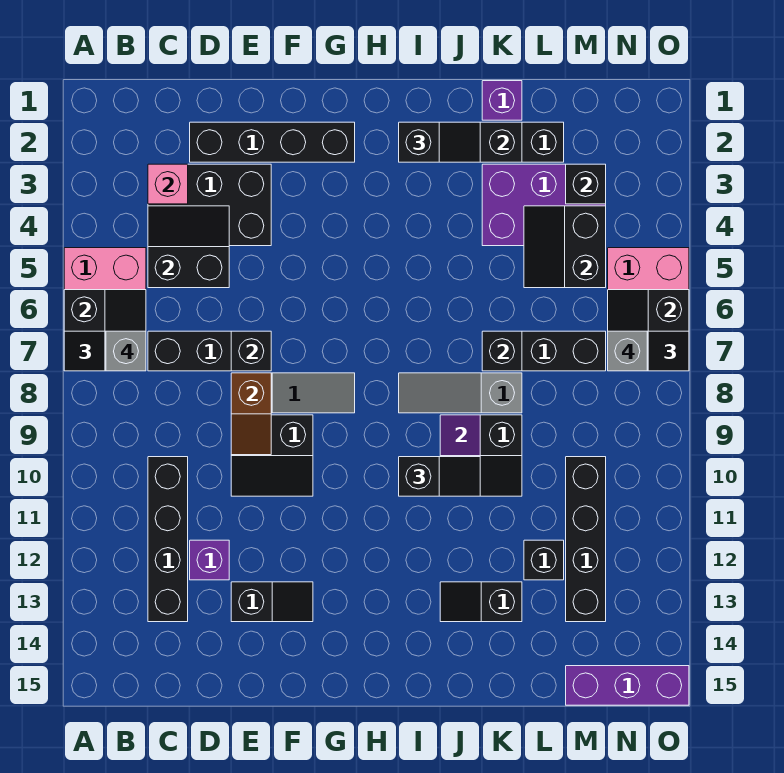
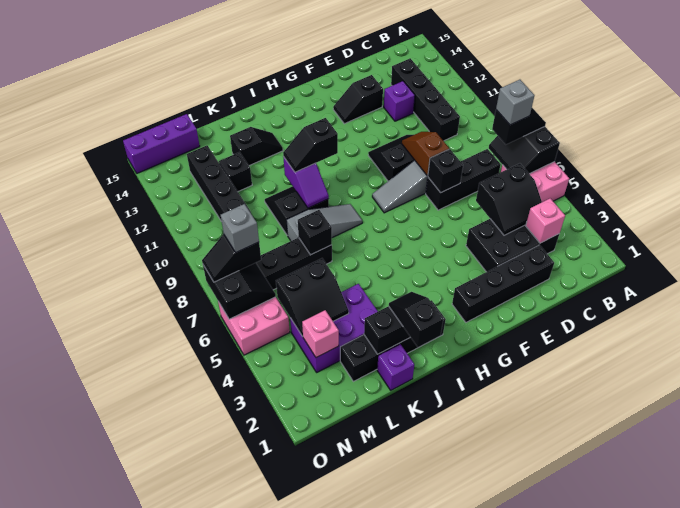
black 1x2 slope [399,122,480,162] -> black 1x2 slope turned to [389,292,443,347]
black 2x2 slope [524,206,606,288] -> black 2x2 slope turned to [276,258,349,336]
black 1x1 brick [566,164,606,204] -> pink 1x1 brick [302,310,339,357]

